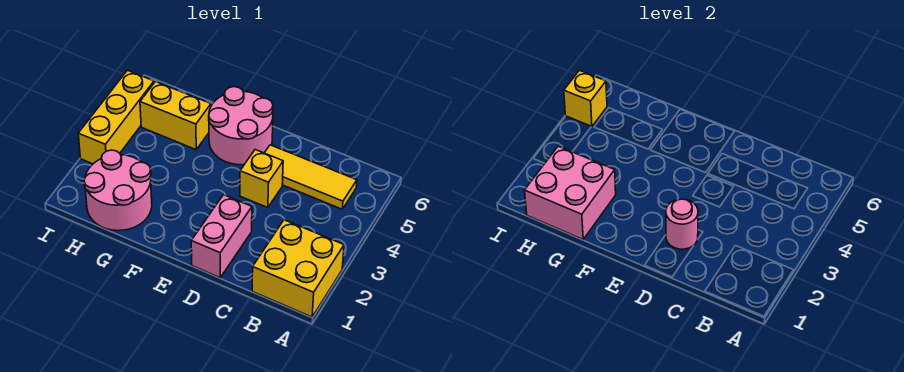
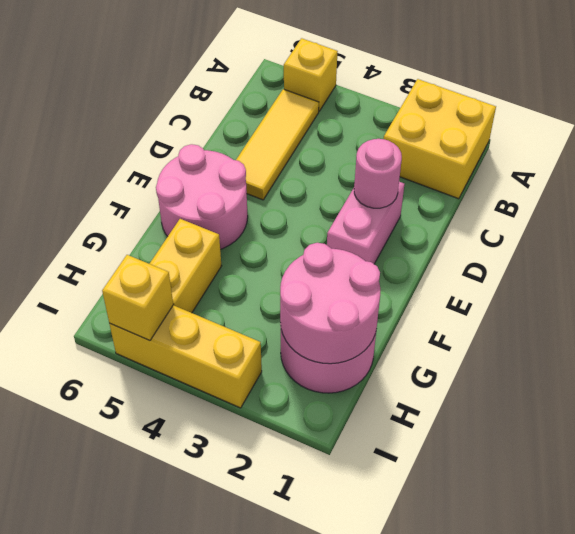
pink 1x2 brick [191,195,252,277] -> pink 1x2 brick turned to [327,182,404,264]
yellow 1x1 brick [240,150,283,208] -> yellow 1x1 brick moved to [284,38,338,111]
pink 2x2 brick [525,146,616,239] -> pink 2x2 round brick [280,243,380,364]

